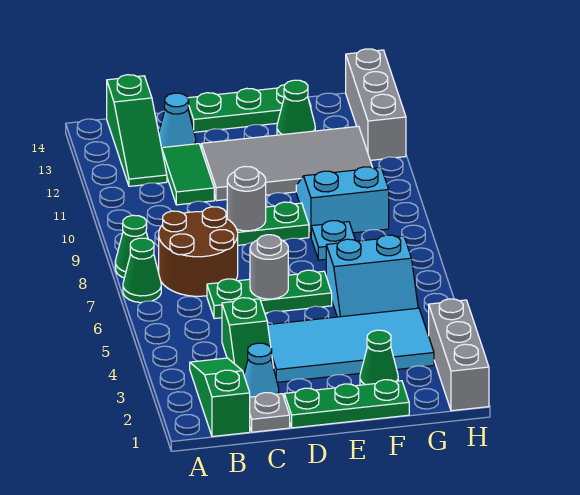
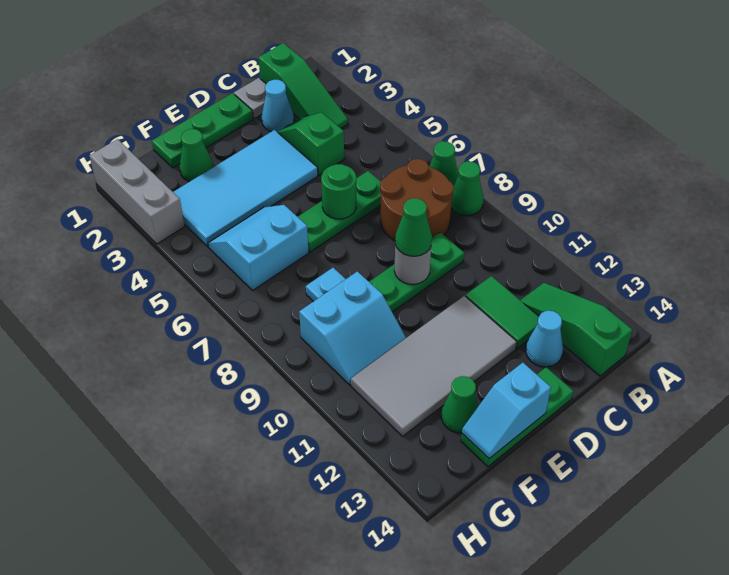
grey 1x1 round brick [250,235,288,299] -> green 1x1 round brick [321,164,356,219]
none -> green 1x1 cone [395,198,432,256]
none -> cyan 1x2 slope [462,363,551,458]
grey 1x3 brick [346,49,406,160] -> none

